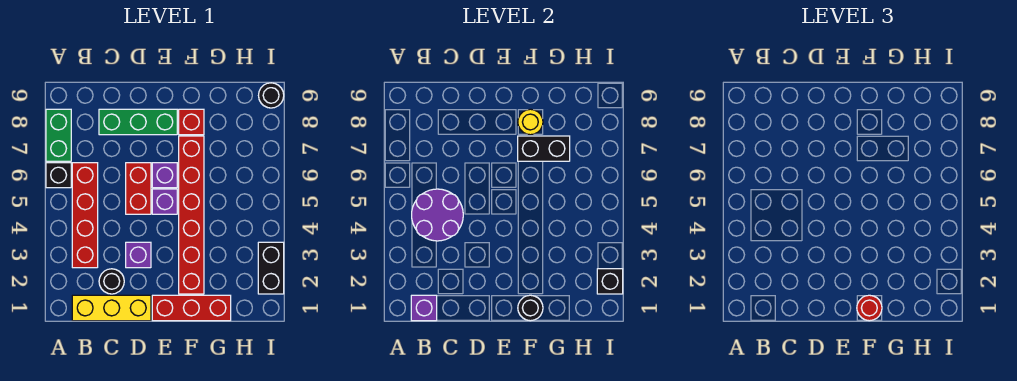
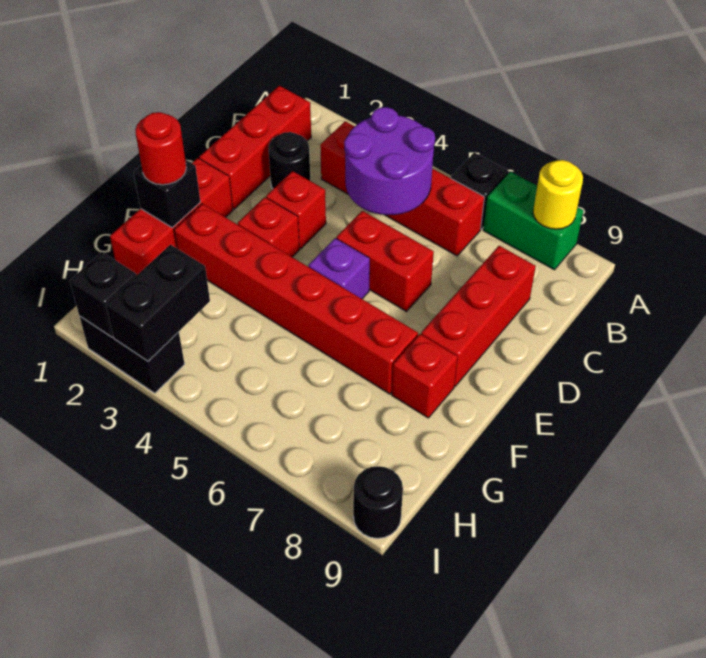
yellow 1x3 brick [72,295,151,321] -> red 1x3 brick [199,86,311,209]
purple 1x1 brick [411,295,437,321] -> none
green 1x3 brick [99,109,177,135] -> red 1x3 brick [421,246,536,386]
purple 1x1 brick [126,242,151,268] -> red 1x1 brick [266,171,326,249]
none -> red 1x1 brick [238,197,299,257]
purple 1x1 brick [152,163,177,188] -> none
black 1x1 round brick [518,295,543,321] -> black 1x1 brick [134,160,200,228]
black 1x2 brick [518,136,570,161] -> black 1x2 brick moved to [106,245,210,361]
yellow 1x1 round brick [518,109,543,135] -> yellow 1x1 round brick moved to [533,160,583,229]

